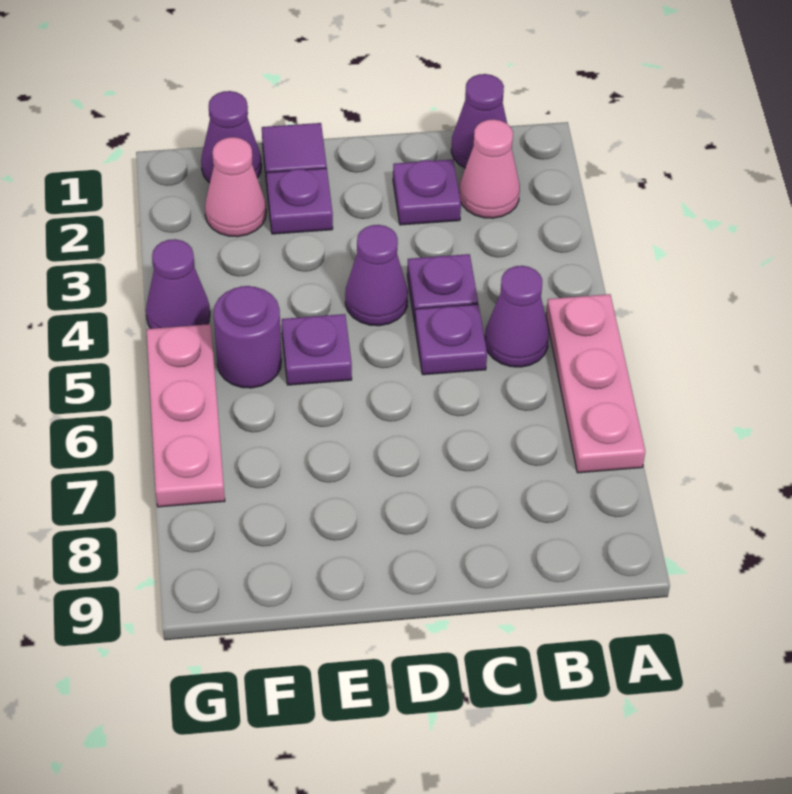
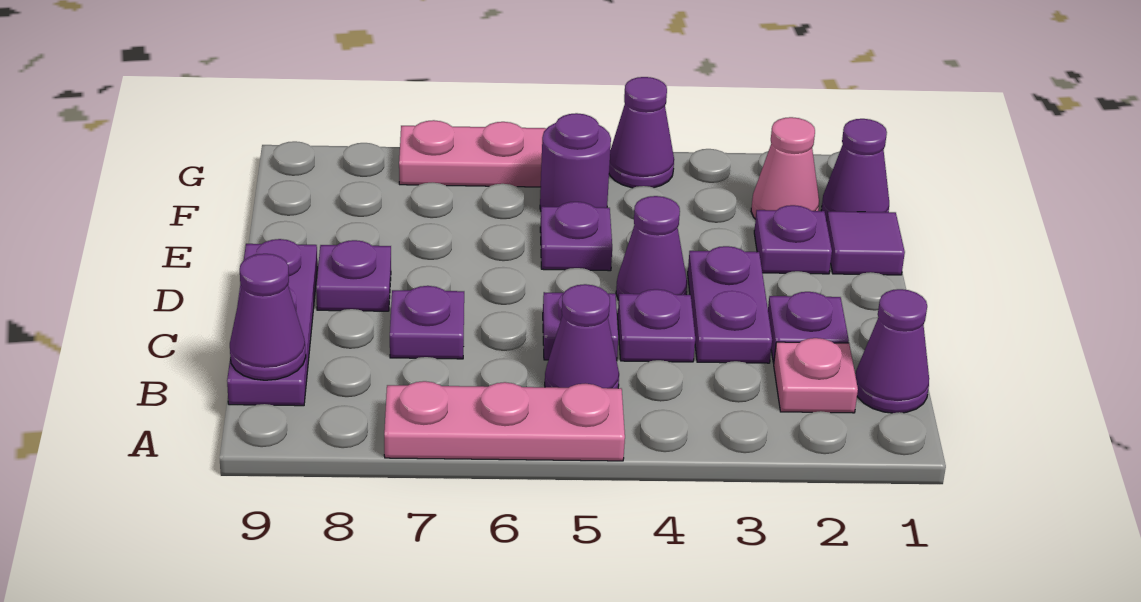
pink 1x1 cone [459,119,520,218] -> pink 1x1 plate [774,338,858,413]
none -> purple 1x3 plate [227,239,317,406]
none -> purple 1x1 cone [230,254,306,380]
none -> purple 1x2 plate [688,246,772,363]
none -> purple 1x1 plate [390,286,464,359]
none -> purple 1x1 plate [316,240,391,311]

